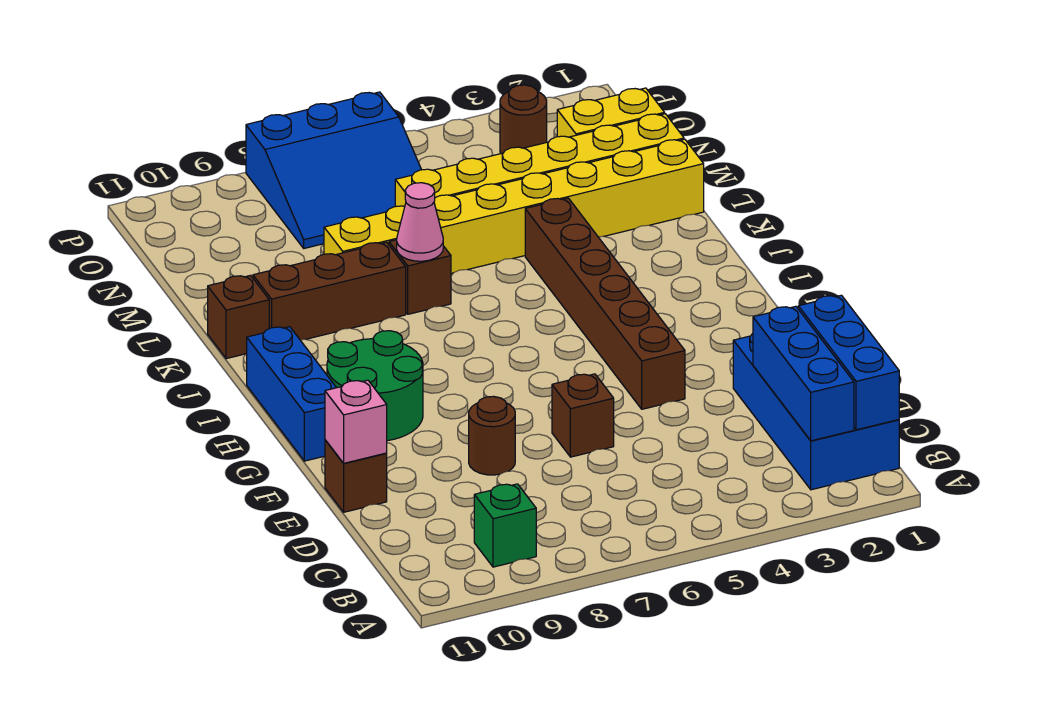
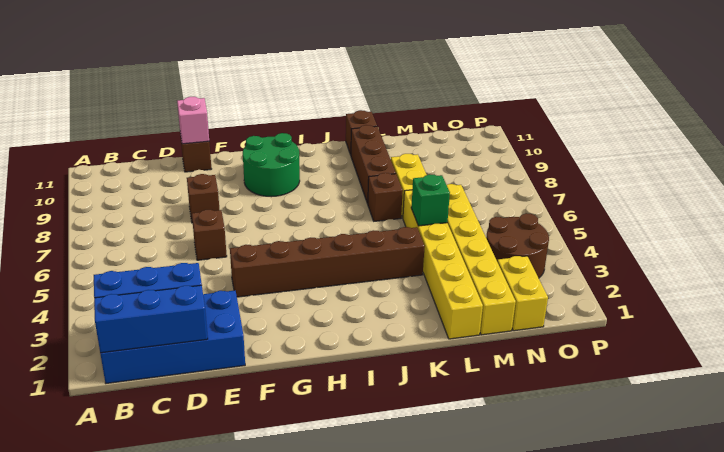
green 1x1 brick [474,484,536,567] -> green 1x1 brick moved to [411,174,450,226]
brown 1x1 round brick [469,396,515,475] -> brown 1x1 brick [187,174,219,223]
blue 1x3 brick [247,327,336,461] -> none
pink 1x1 cone [397,183,443,261] -> none
blue 3x3 slope [246,92,421,248] -> none
brown 1x1 round brick [500,85,547,154] -> brown 2x2 round brick [486,213,549,278]

